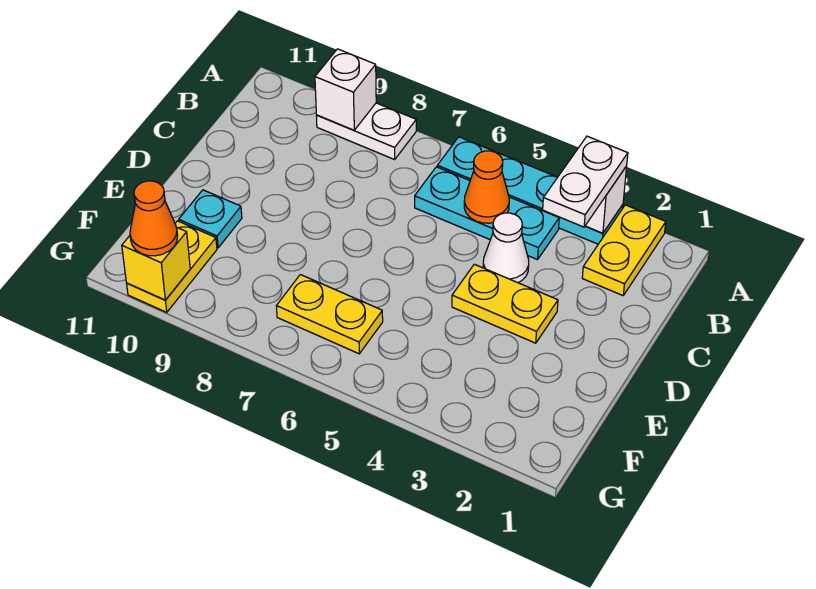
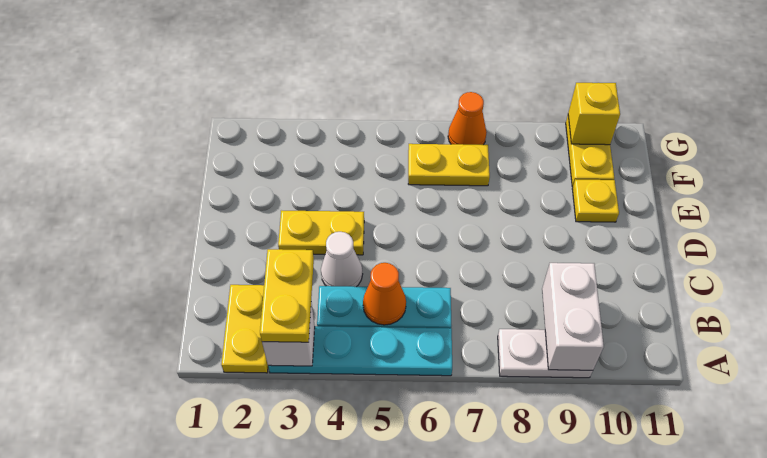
white 1x2 plate [543,136,628,227] -> yellow 1x2 plate [260,249,314,342]
white 1x1 brick [315,49,376,130] -> white 1x2 brick [542,263,604,370]
cyan 1x1 plate [179,190,242,248] -> yellow 1x1 plate [572,179,619,222]
orange 1x1 cone [130,181,178,256] -> orange 1x1 cone moved to [448,92,487,145]

